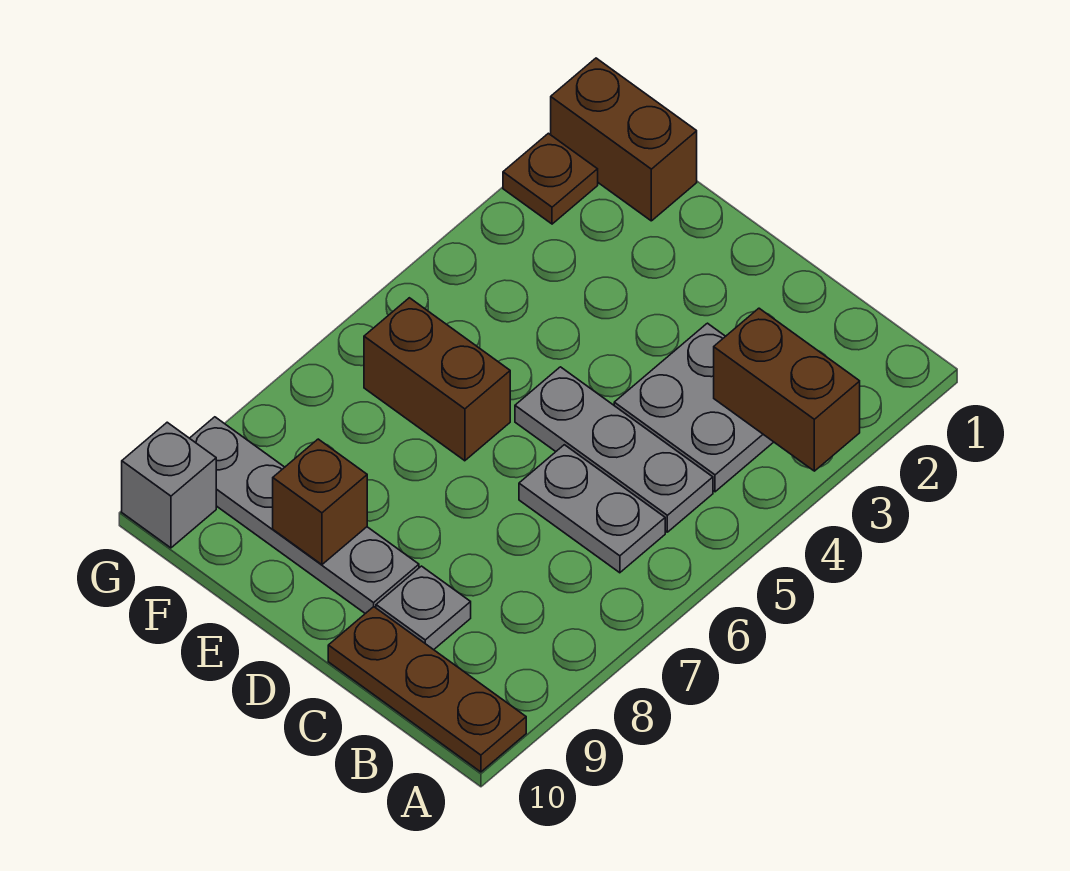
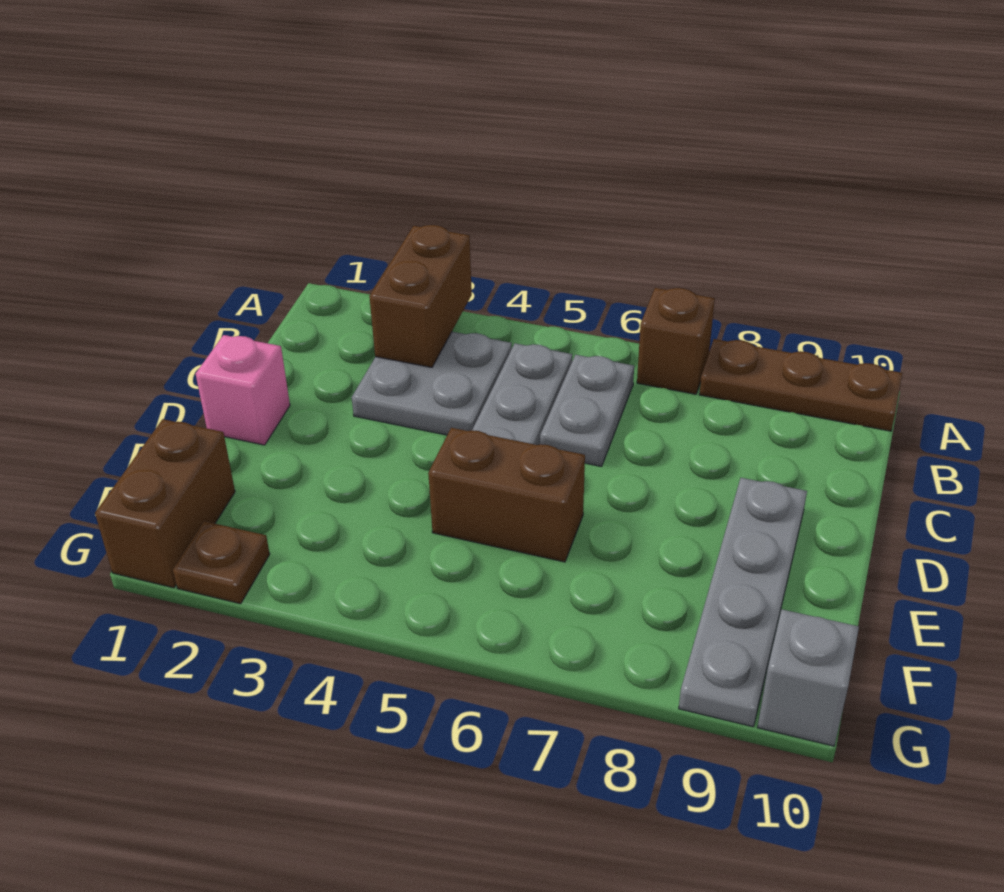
brown 1x3 plate [328,607,526,772] -> brown 1x3 plate turned to [699,339,903,431]
grey 1x1 plate [376,566,471,650] -> none
none -> pink 1x1 brick [196,335,290,445]
brown 1x2 brick [364,298,510,461] -> brown 1x2 brick turned to [428,428,585,562]
brown 1x1 brick [273,439,367,565] -> brown 1x1 brick moved to [637,288,715,394]

